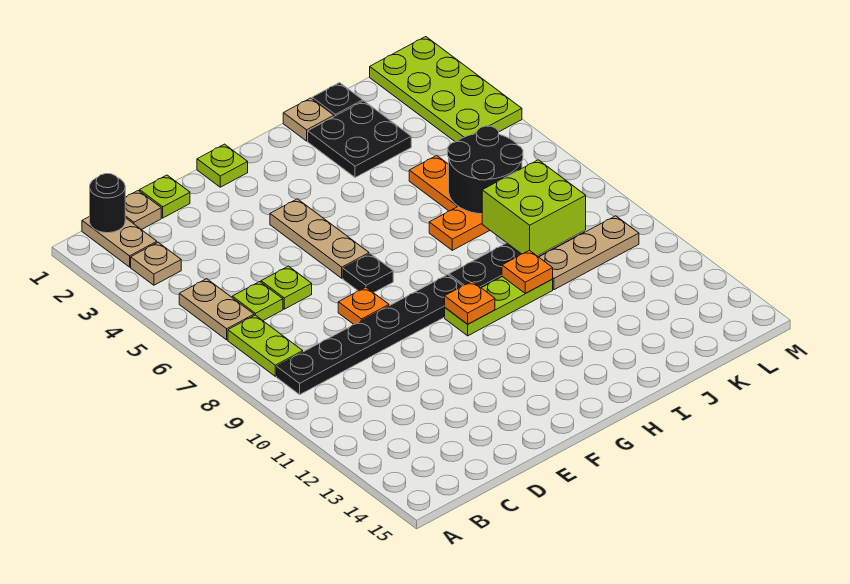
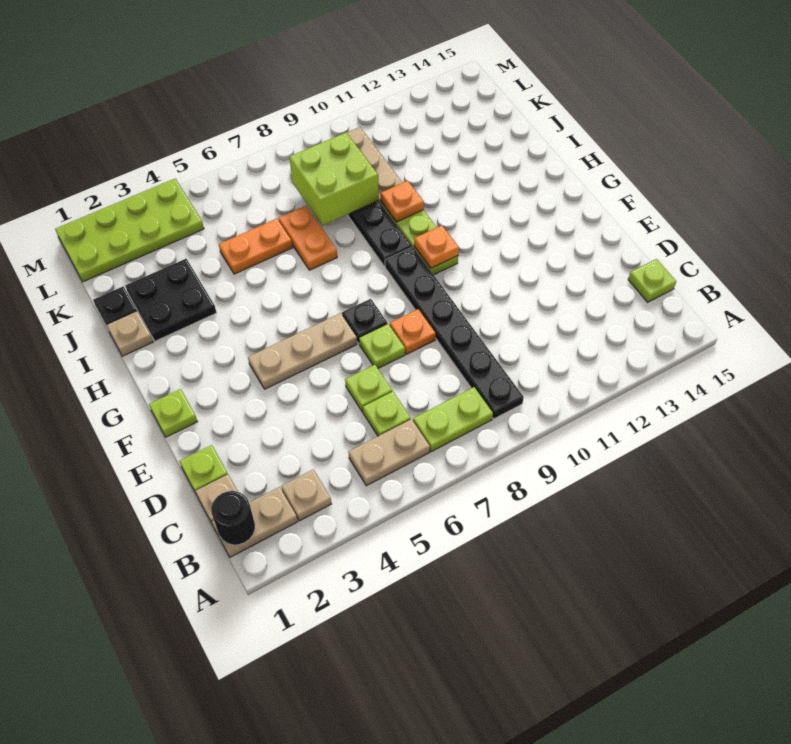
none -> lime 1x1 plate [628,259,676,302]
none -> lime 1x1 plate [359,324,405,368]
black 2x2 round brick [448,126,523,214] -> none

